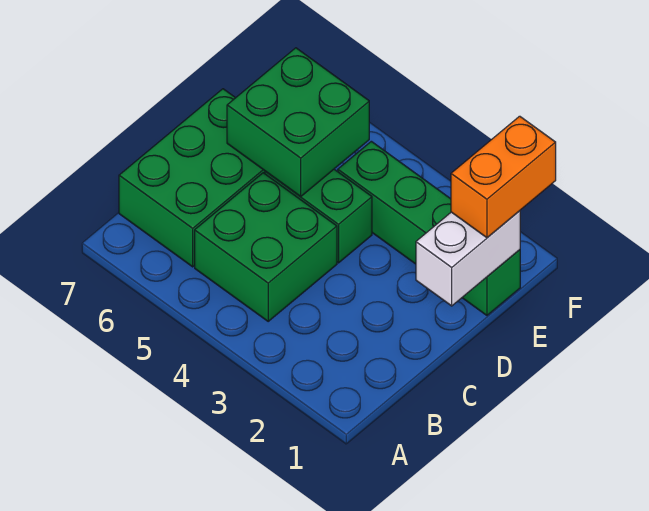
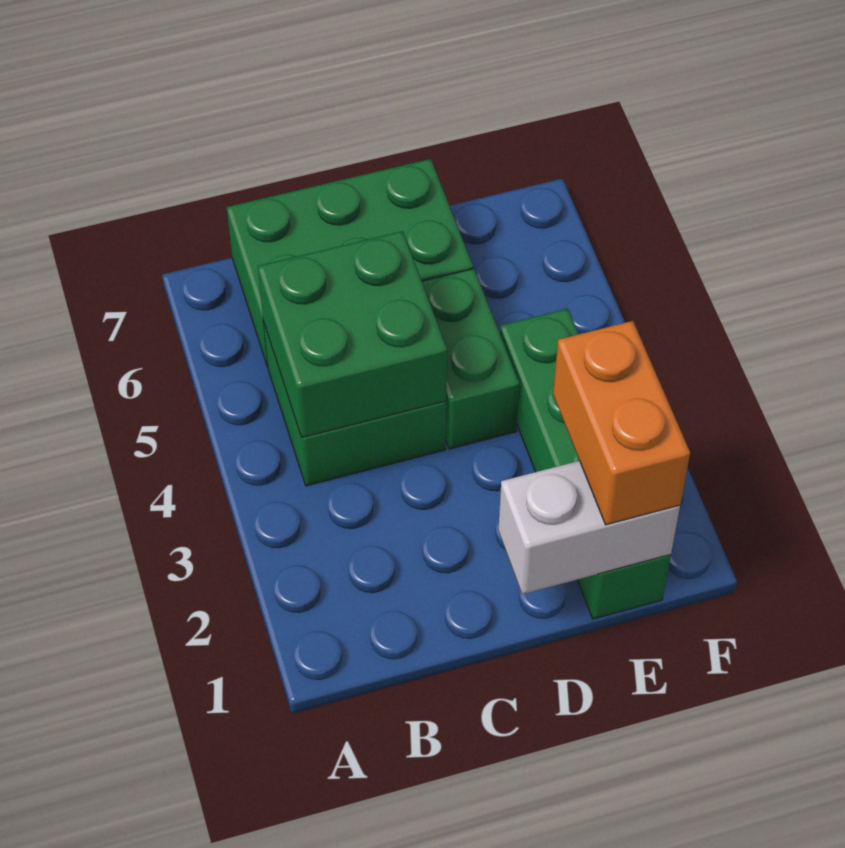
green 2x2 brick [227,48,369,197] -> green 2x2 brick moved to [258,231,447,437]
orange 1x2 brick [451,116,556,238] -> orange 1x2 brick turned to [553,321,690,525]

